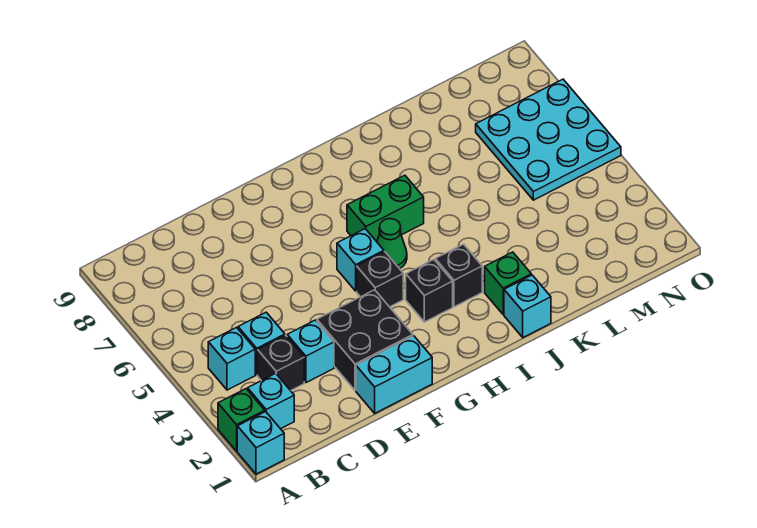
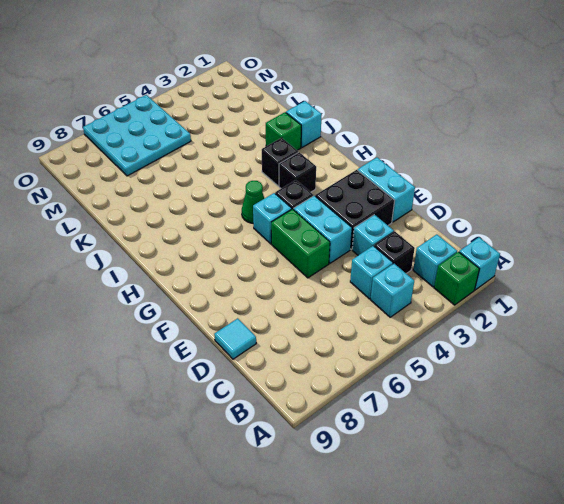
none -> cyan 1x1 tile [214,318,256,359]
none -> cyan 1x2 brick [294,196,352,263]
green 1x2 brick [347,175,424,242] -> green 1x2 brick moved to [271,209,330,278]

